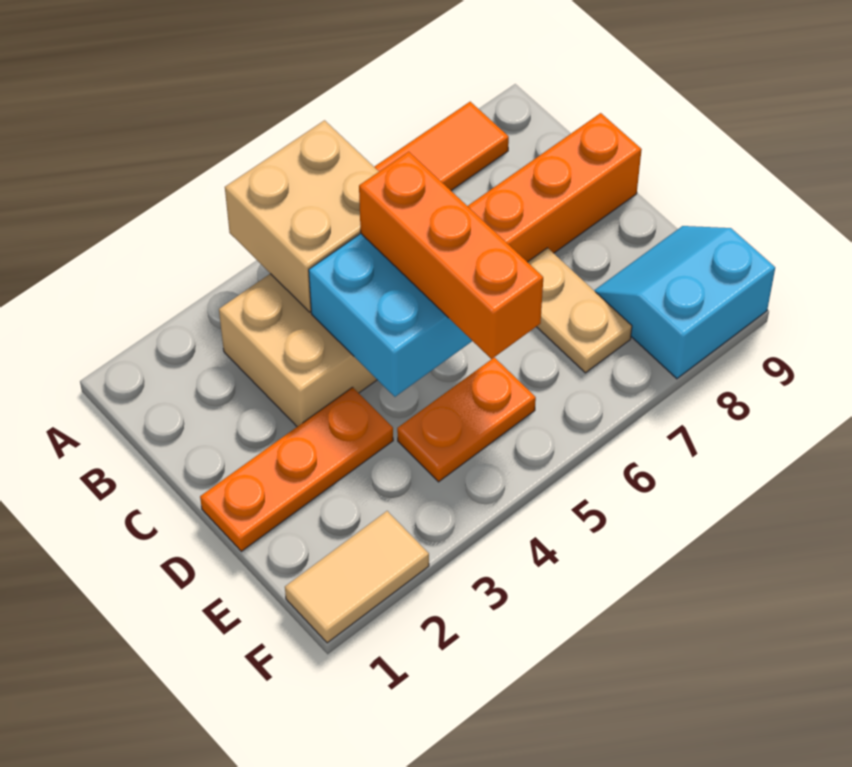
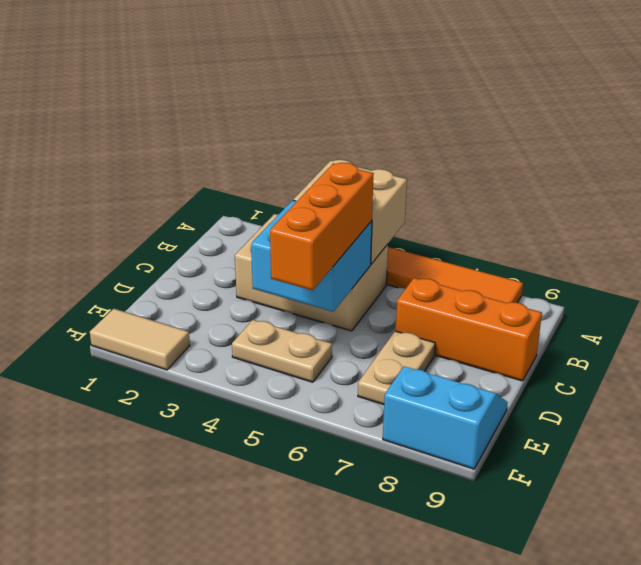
orange 1x3 plate [200,387,393,551] -> none
orange 1x2 plate [397,357,536,482] -> tan 1x2 plate [232,320,332,382]

